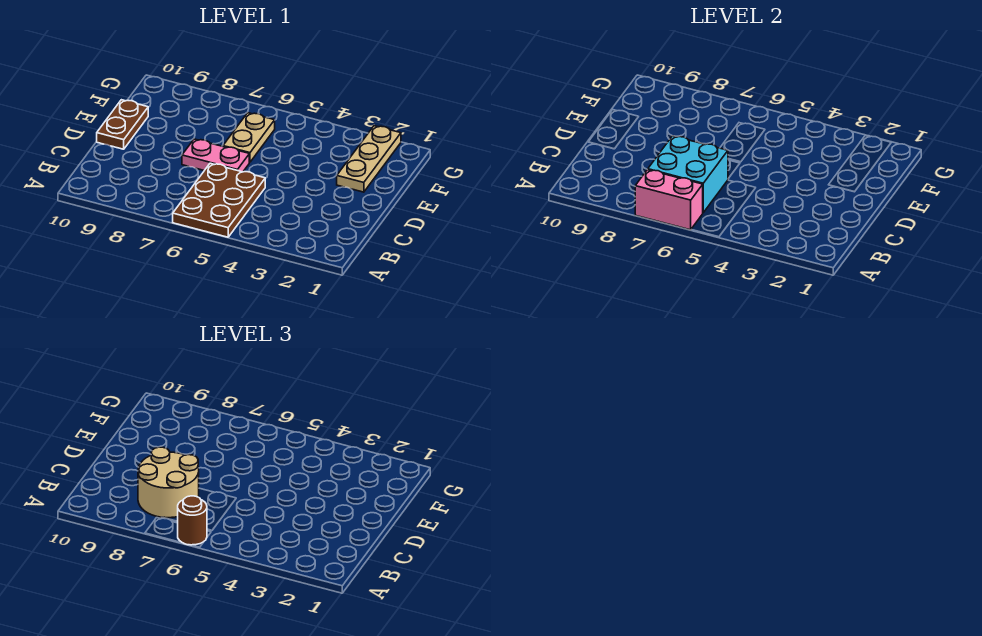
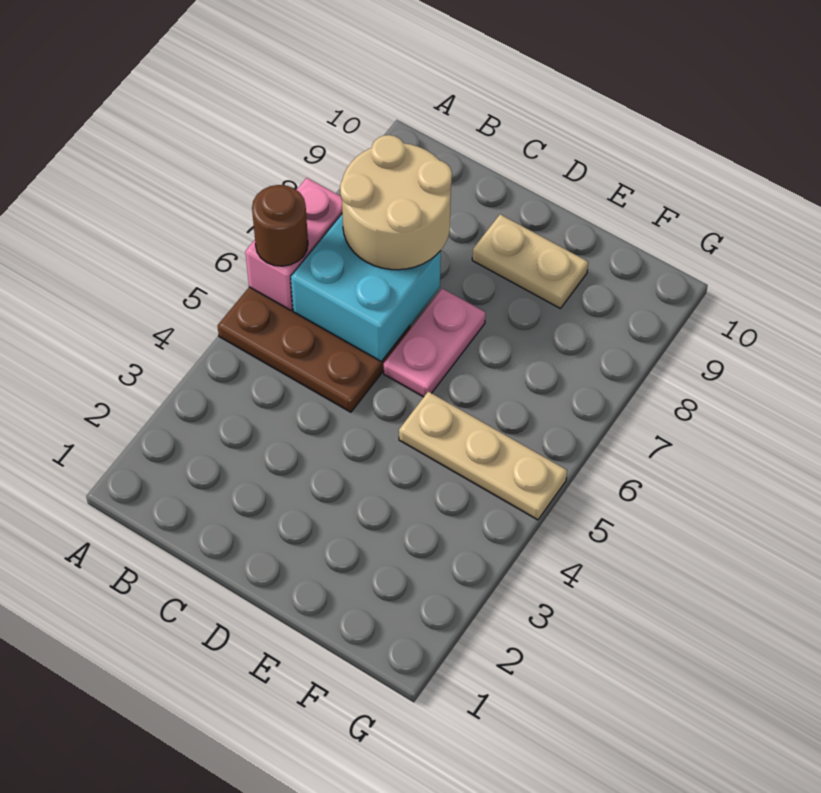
brown 1x2 plate [97,100,148,149] -> none
tan 1x3 plate [337,126,401,192] -> tan 1x3 plate moved to [399,392,567,520]
tan 1x2 plate [223,113,275,162] -> tan 1x2 plate moved to [472,214,588,309]

